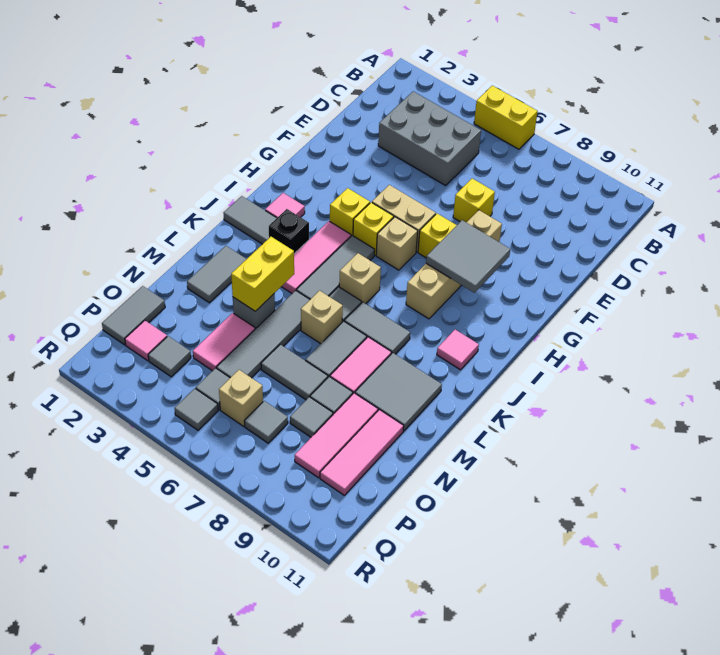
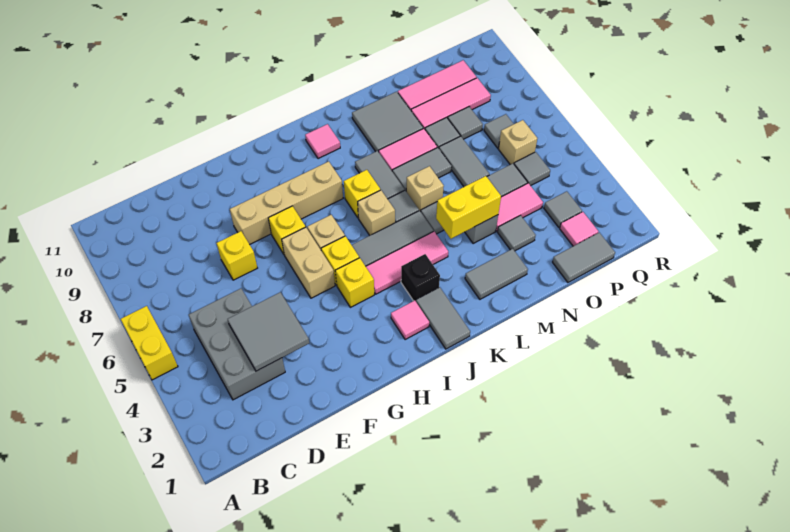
grey 2x2 tile [426,220,510,293] -> grey 2x2 tile moved to [228,292,309,371]
none -> yellow 1x1 brick [344,170,380,218]
grey 1x1 tile [175,388,218,430] -> grey 1x1 tile moved to [497,215,536,251]

